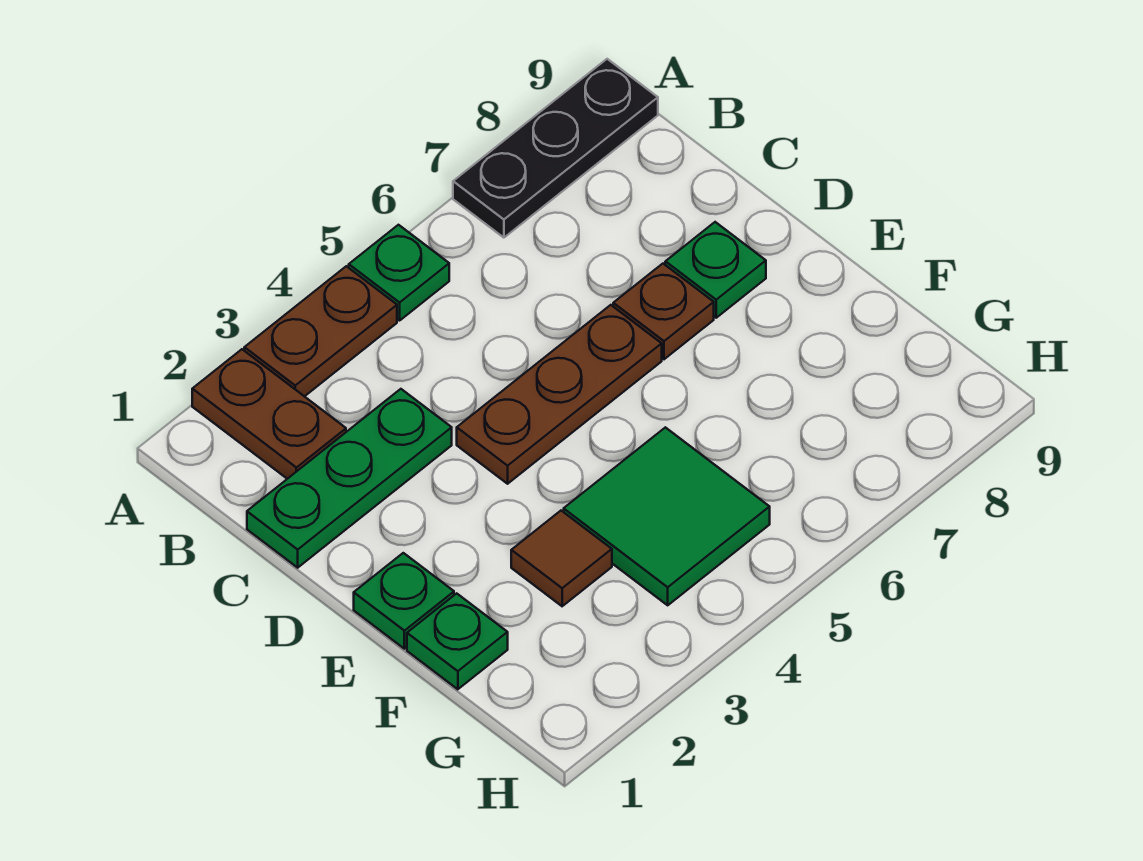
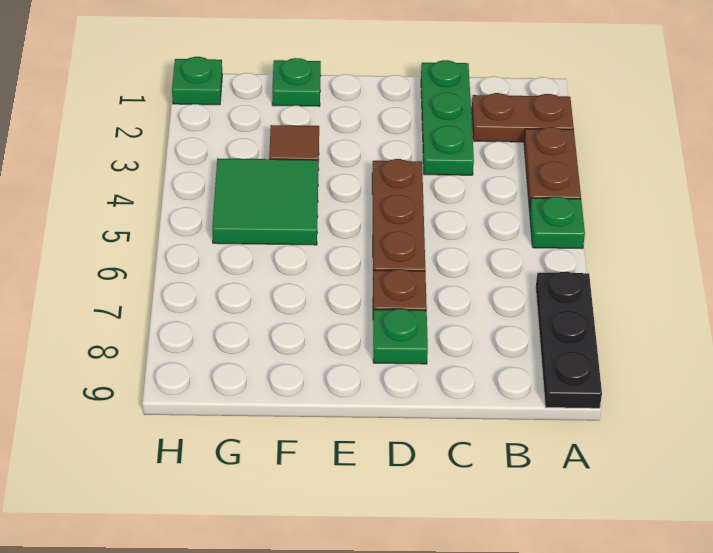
green 1x1 plate [354,553,454,649] -> green 1x1 plate moved to [172,57,222,105]

